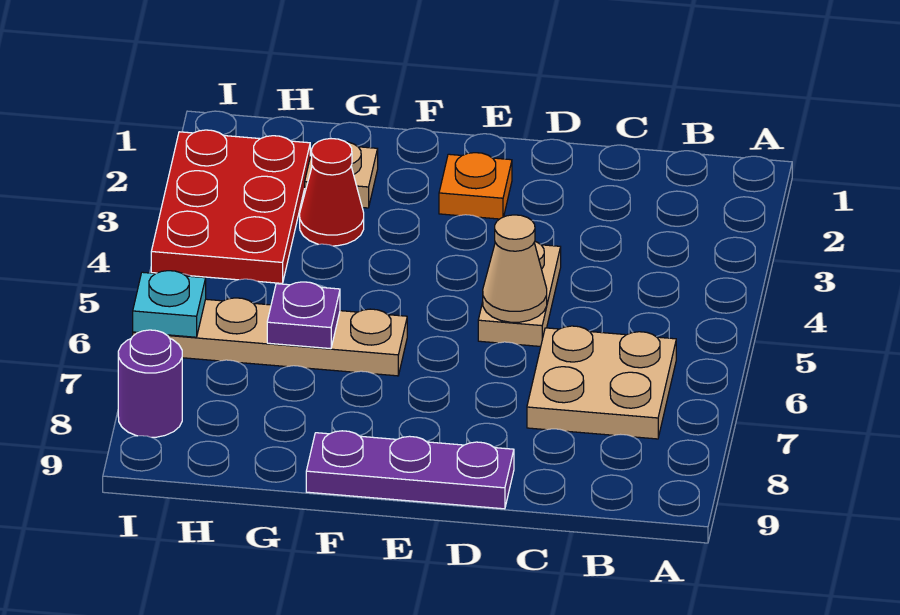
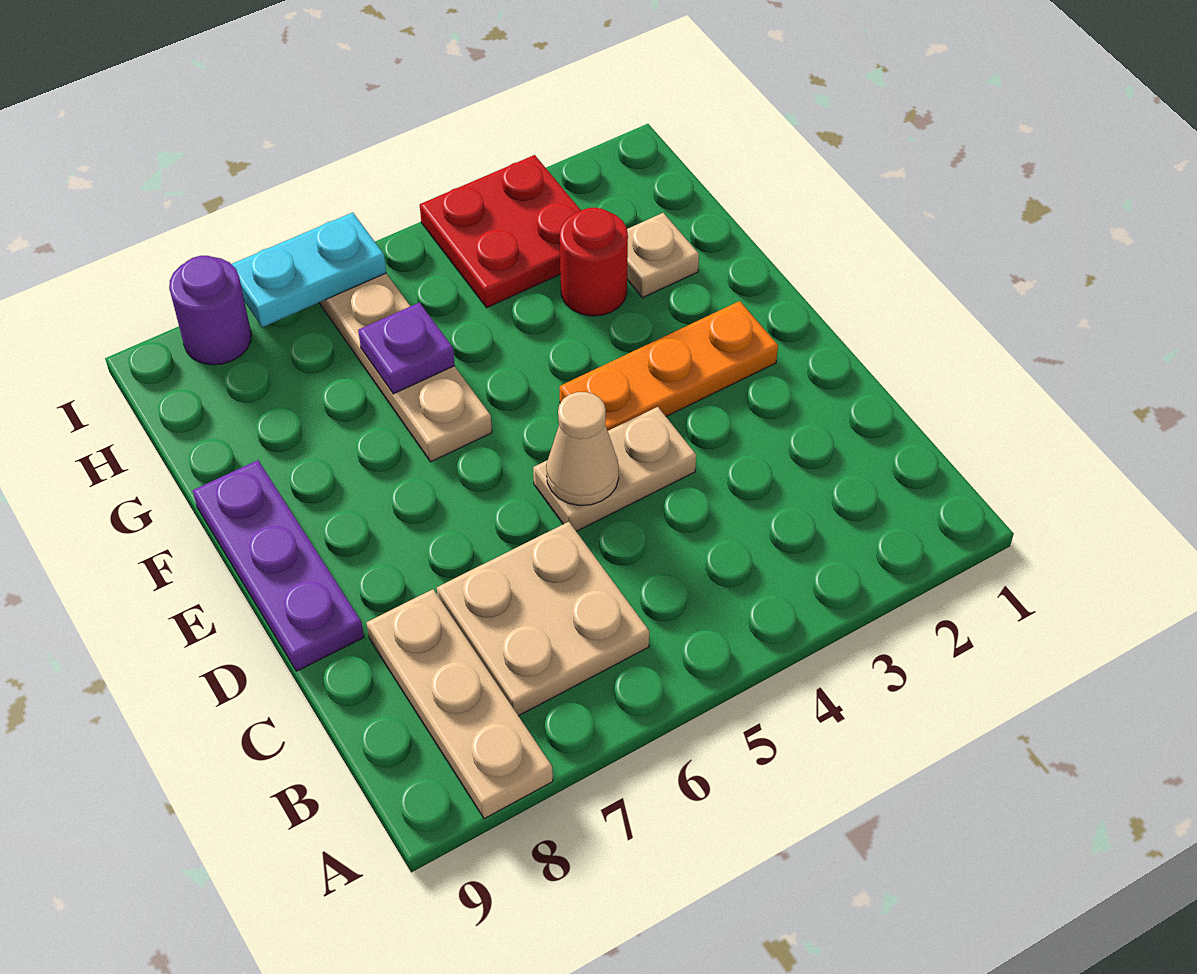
none -> tan 1x3 plate [366,589,553,819]
orange 1x1 plate [439,153,512,219] -> orange 1x3 plate [559,301,778,431]
red 1x1 cone [300,139,364,246] -> red 1x1 round brick [560,208,628,316]
red 2x3 plate [151,130,310,283] -> red 2x2 plate [420,155,581,308]
cyan 1x1 plate [133,271,206,337] -> cyan 1x2 plate [232,212,386,327]

